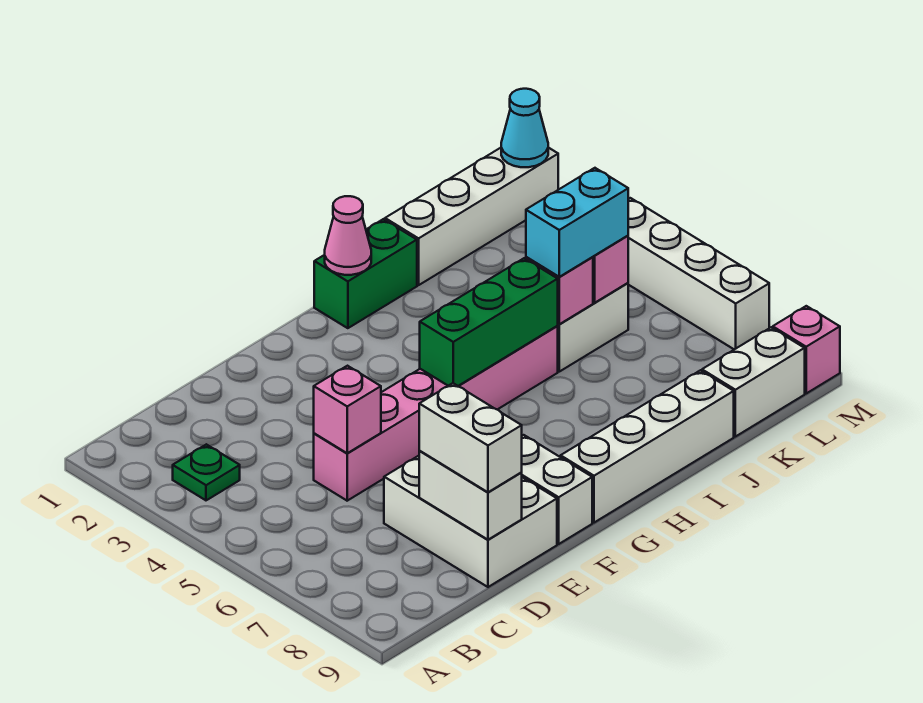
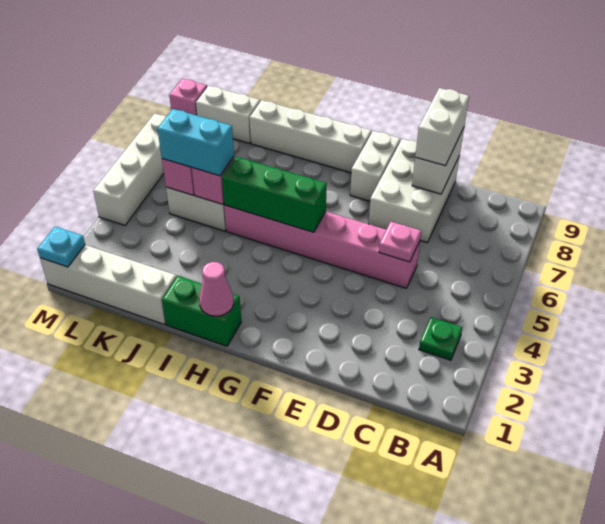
pink 1x1 brick [314,366,381,453] -> pink 1x1 plate [379,222,421,262]
cyan 1x1 cone [501,89,548,167] -> cyan 1x1 plate [37,226,85,267]

